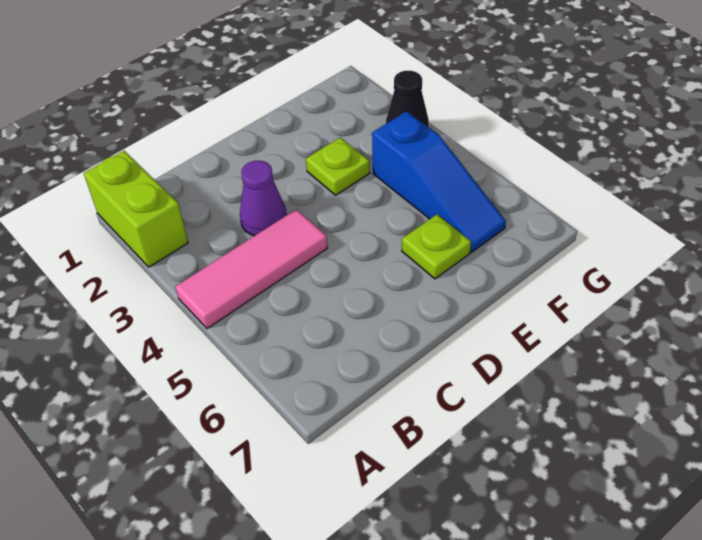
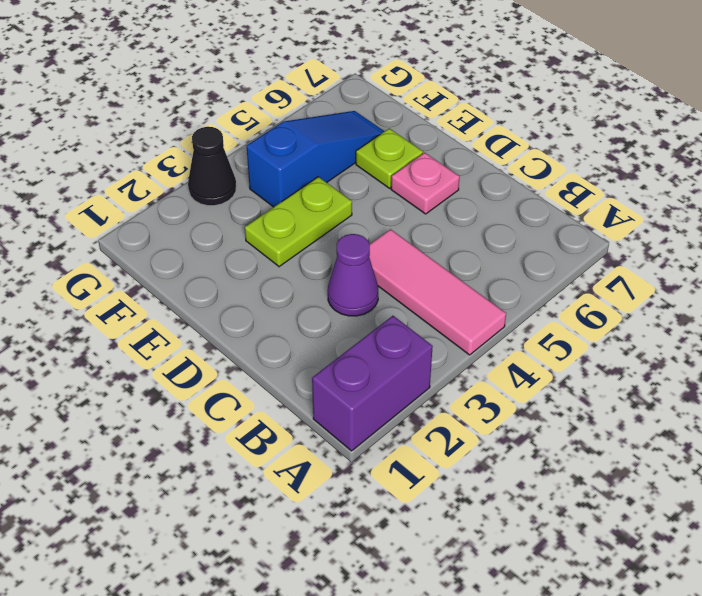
lime 1x2 brick [84,151,188,267] -> purple 1x2 brick [312,316,433,451]
none -> pink 1x1 plate [391,153,460,214]
lime 1x1 plate [306,138,370,195] -> lime 1x2 plate [245,177,352,267]

